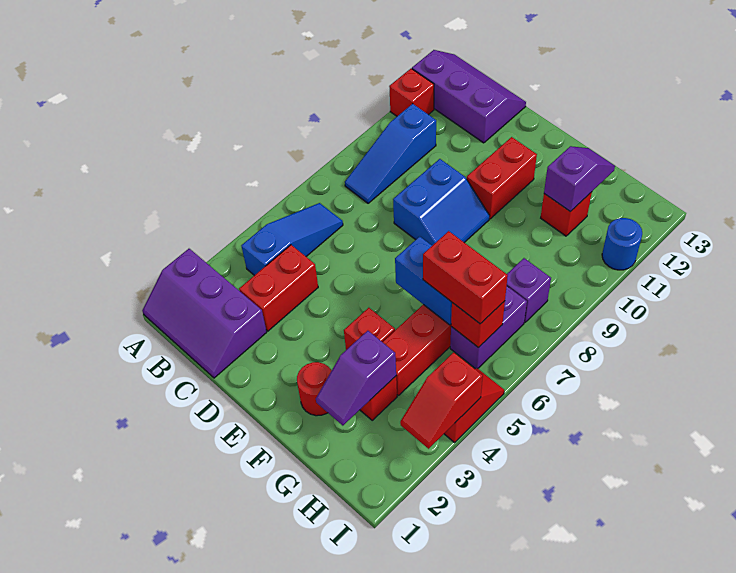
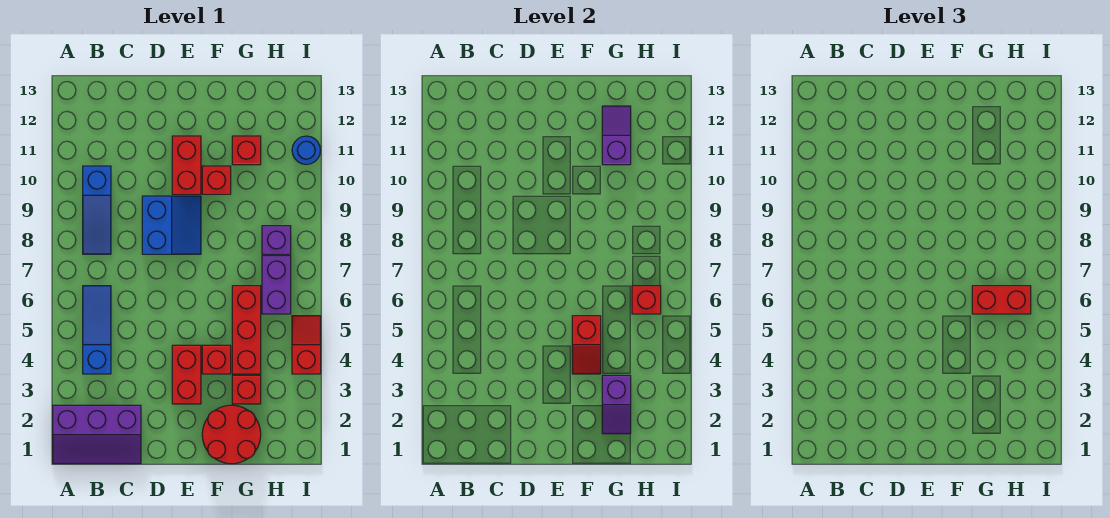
red 1x1 brick [389,69,434,116] -> red 1x1 brick moved to [202,166,231,194]
purple 2x3 slope [412,50,526,143] -> none
red 1x2 brick [239,245,318,331] -> red 1x2 brick moved to [172,345,201,404]
red 1x1 round brick [297,362,332,416] -> red 2x2 round brick [202,405,261,464]
blue 1x2 brick [395,237,452,325] -> none
red 1x2 slope [400,352,483,449] -> red 1x2 slope moved to [572,316,601,374]

